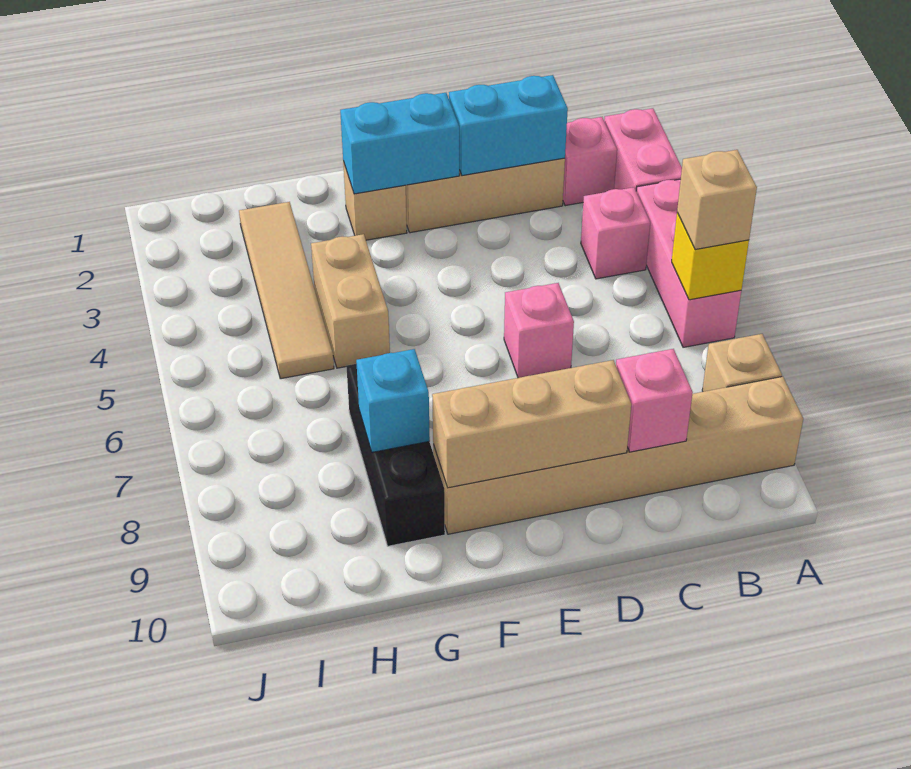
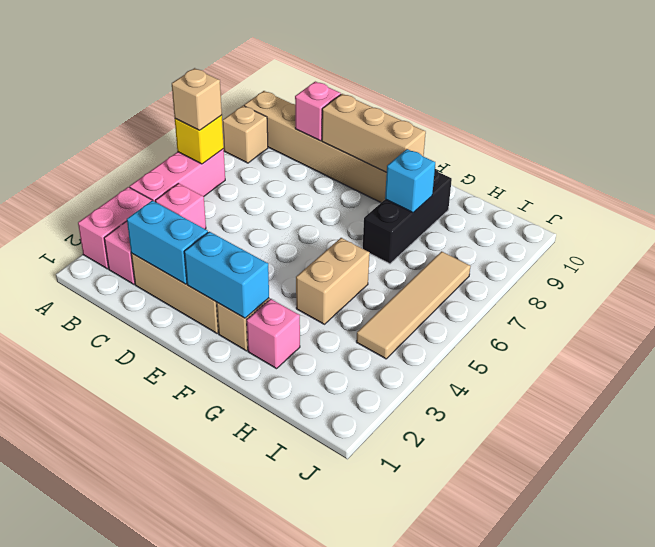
pink 1x1 brick [504,283,574,378] -> pink 1x1 brick moved to [247,299,300,369]
tan 1x4 tile [239,202,334,379] -> tan 1x4 tile moved to [356,251,471,359]

